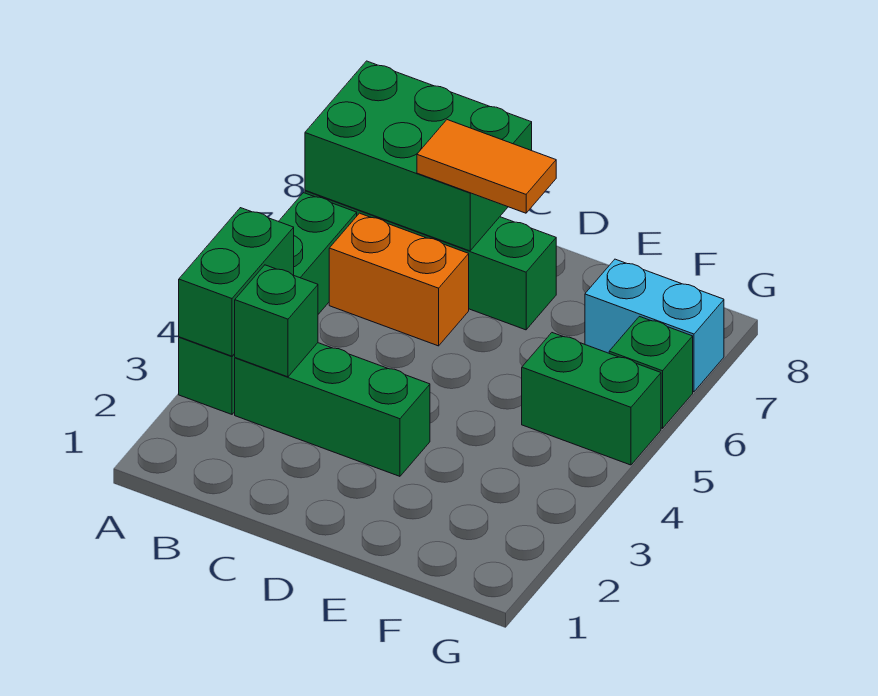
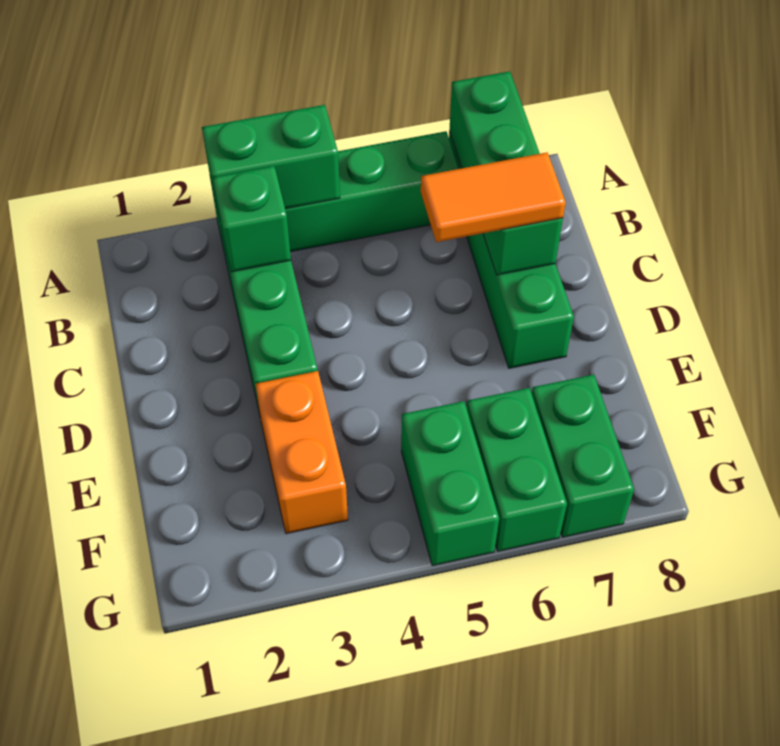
green 2x3 brick [305,61,532,251] -> green 1x3 brick [449,71,563,275]
orange 1x2 brick [329,213,469,346] -> orange 1x2 brick moved to [255,371,348,534]
orange 1x2 tile [417,120,556,213] -> orange 1x2 tile turned to [421,153,566,242]
cyan 1x2 brick [585,259,724,392] -> green 1x2 brick [532,375,634,537]
green 1x1 brick [609,317,693,428] -> green 1x2 brick [467,388,567,551]

